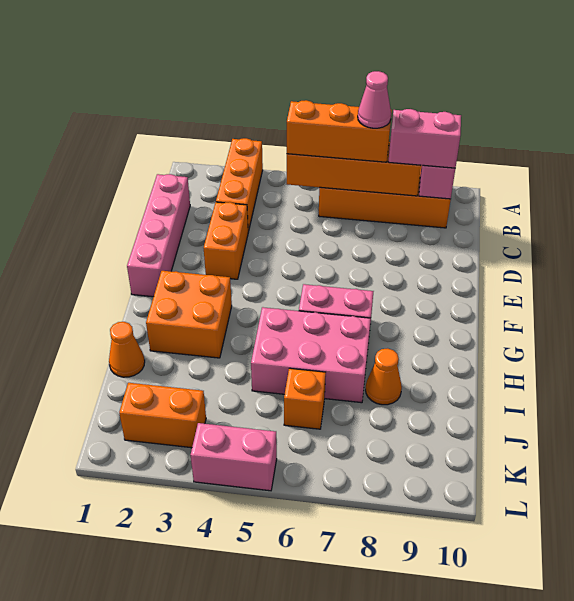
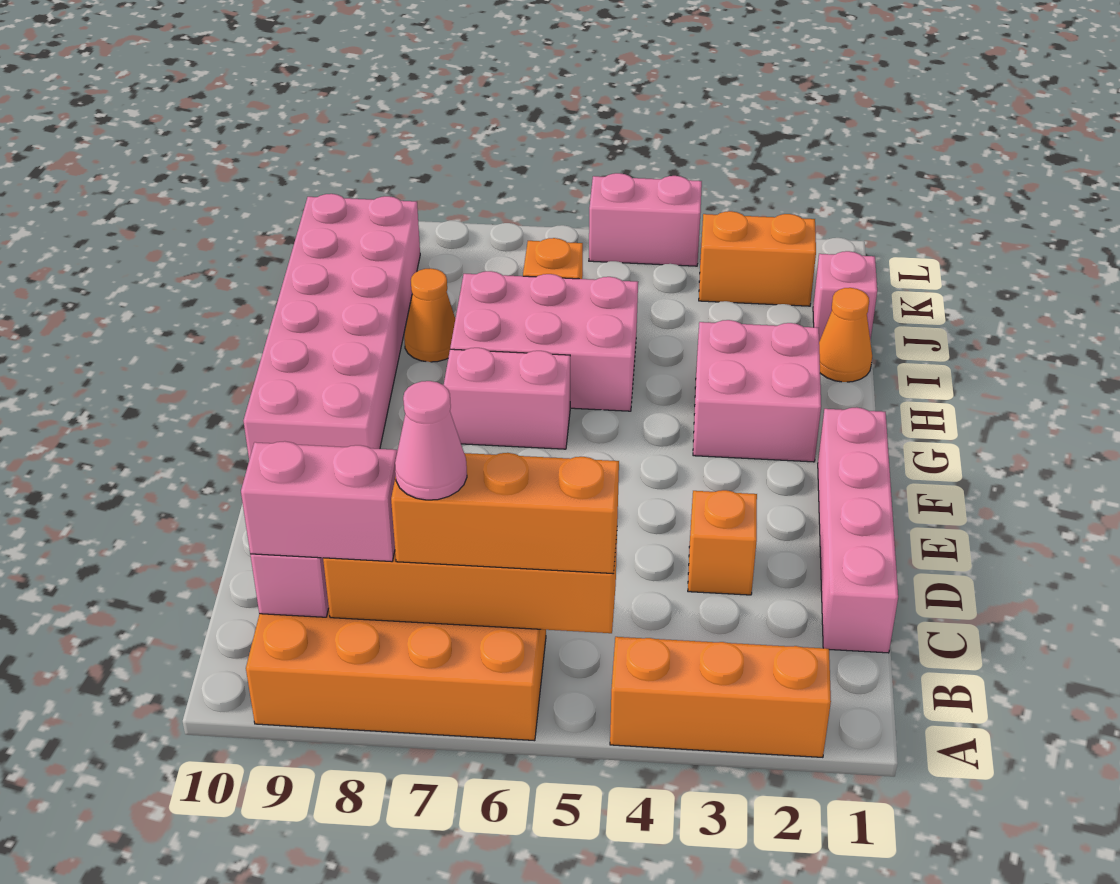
orange 1x3 brick [216,138,263,232] -> orange 1x3 brick turned to [610,637,831,757]
orange 1x2 brick [204,202,248,279] -> orange 1x1 brick [688,490,757,595]
none -> pink 2x6 brick [244,194,420,460]
orange 2x2 brick [146,271,232,358] -> pink 2x2 brick [693,320,821,462]
none -> pink 1x1 brick [813,251,877,341]

